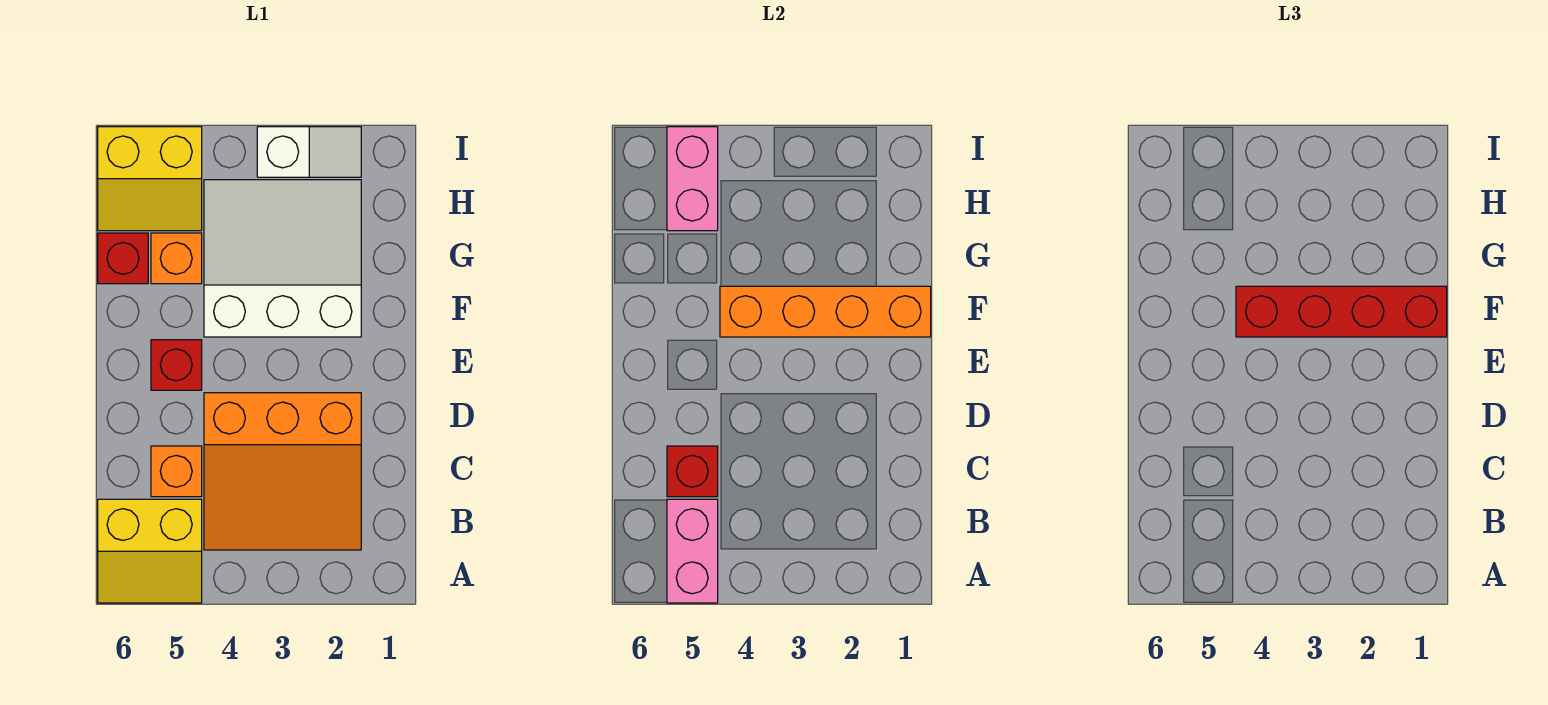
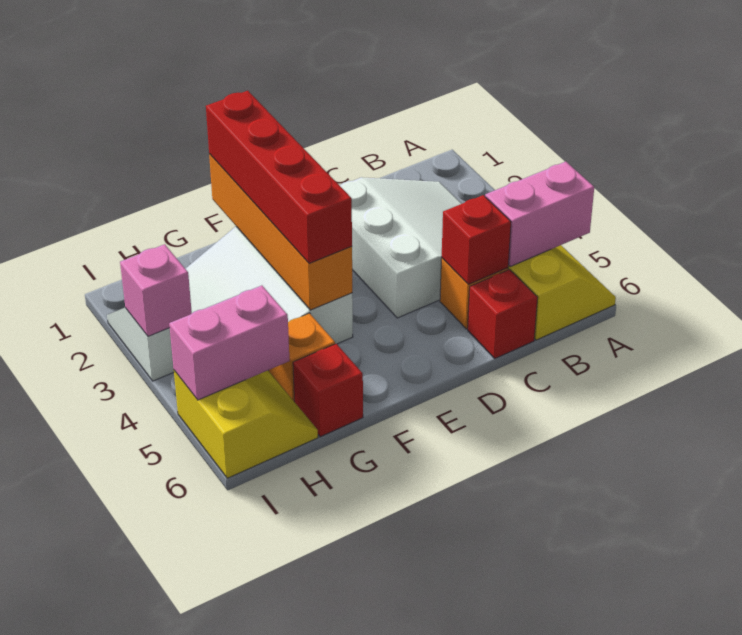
orange 3x3 slope [204,393,361,550] -> white 3x3 slope [340,177,462,318]
red 1x1 brick [151,340,202,390] -> red 1x1 brick moved to [468,270,538,358]
none -> pink 1x1 brick [120,244,192,336]

